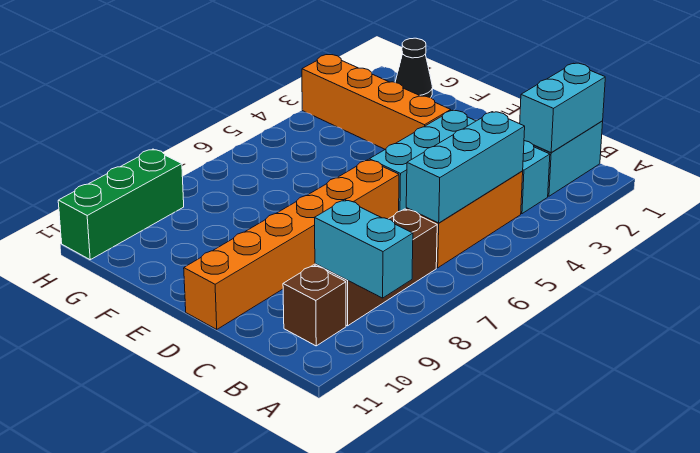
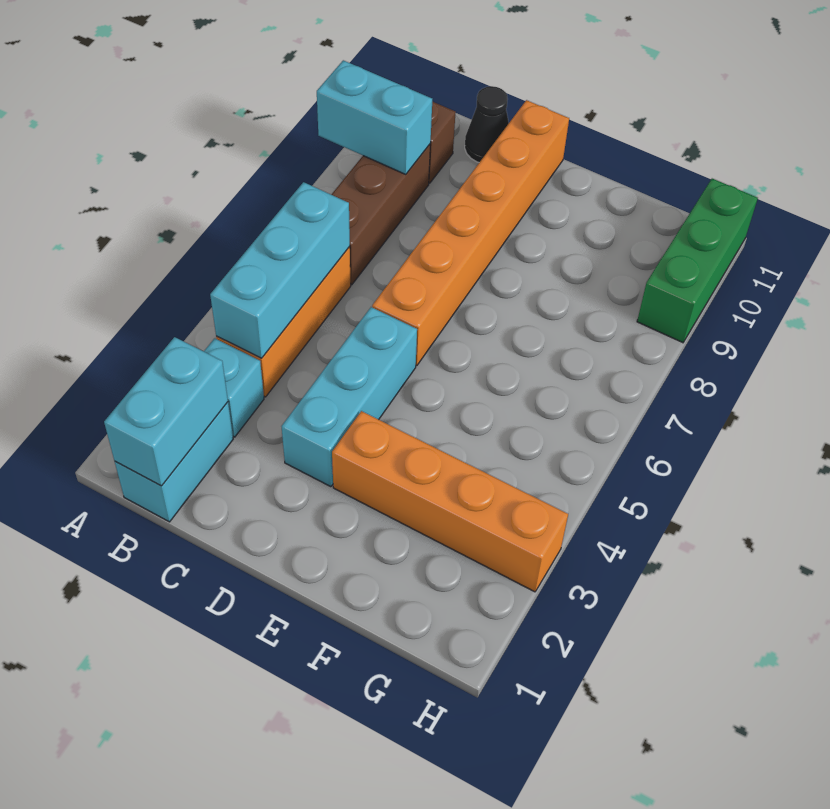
black 1x1 cone [395,38,433,98] -> black 1x1 cone moved to [465,86,509,162]

